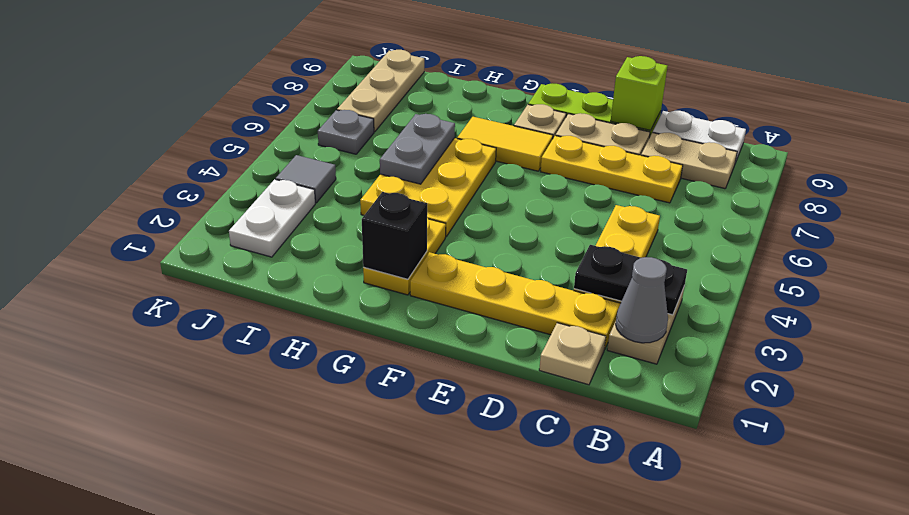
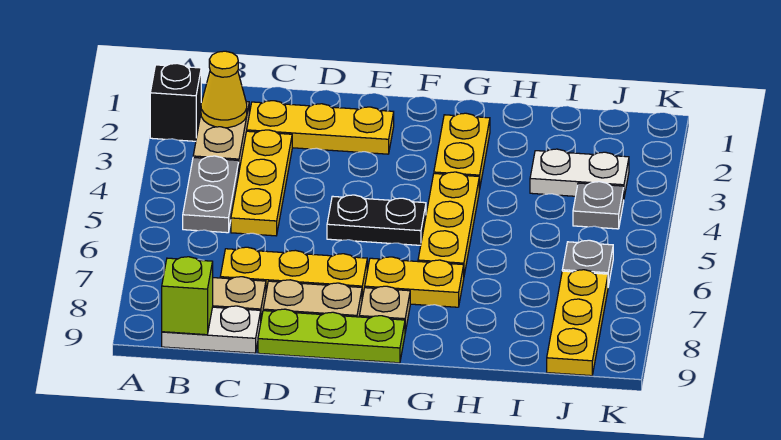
grey 1x1 cone [616,257,668,343] -> yellow 1x1 cone [201,51,247,128]
black 1x2 plate [574,245,687,315] -> black 1x2 plate moved to [327,195,426,245]
tan 1x1 plate [539,323,606,385] -> none
yellow 1x4 plate [410,252,621,350] -> yellow 1x3 plate [247,101,394,154]
lime 1x1 brick [611,56,668,130] -> lime 1x1 brick moved to [162,257,213,335]
yellow 1x2 tile [457,117,553,171] -> yellow 1x2 plate [365,257,464,307]
black 1x1 brick [362,192,427,279] -> black 1x1 brick moved to [150,63,201,141]
yellow 2x3 plate [360,138,496,237] -> yellow 1x3 plate [418,172,479,275]
grey 1x2 plate [380,114,455,184] -> grey 1x2 plate moved to [183,156,239,233]
white 1x2 plate [229,179,315,257] -> white 1x2 plate turned to [530,149,629,197]
grey 1x1 tile [276,155,336,203] -> grey 1x1 plate [573,182,624,229]
tan 1x3 plate [337,50,424,132] -> yellow 1x3 plate [547,270,608,376]

